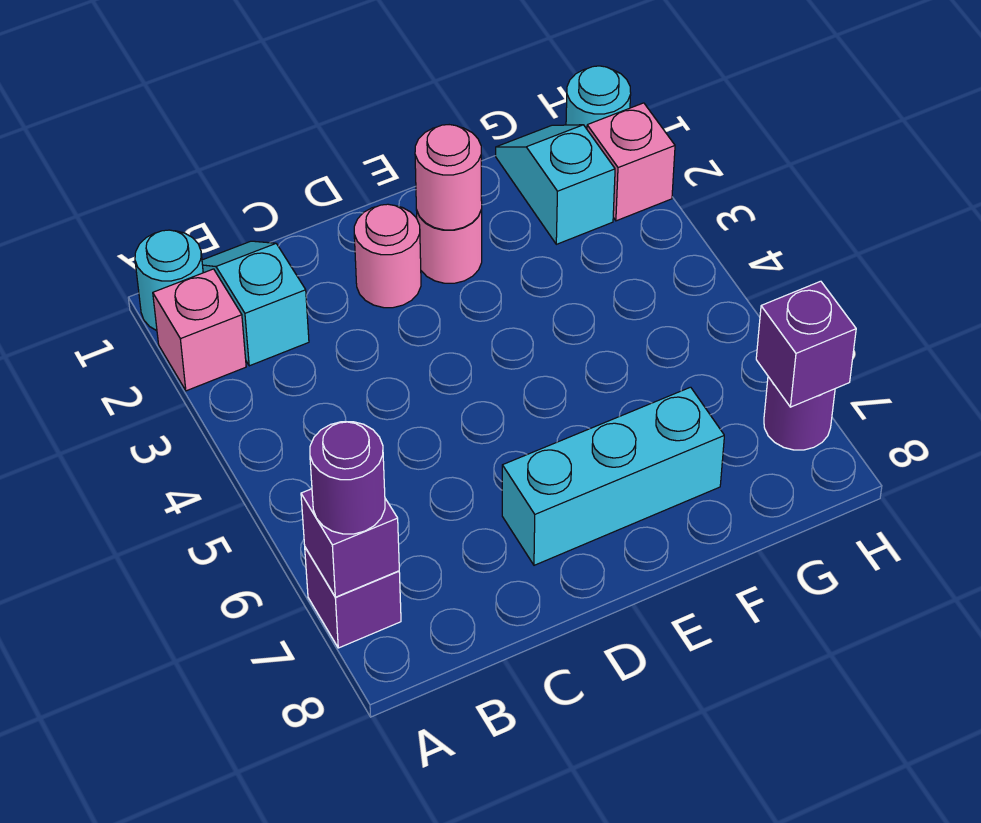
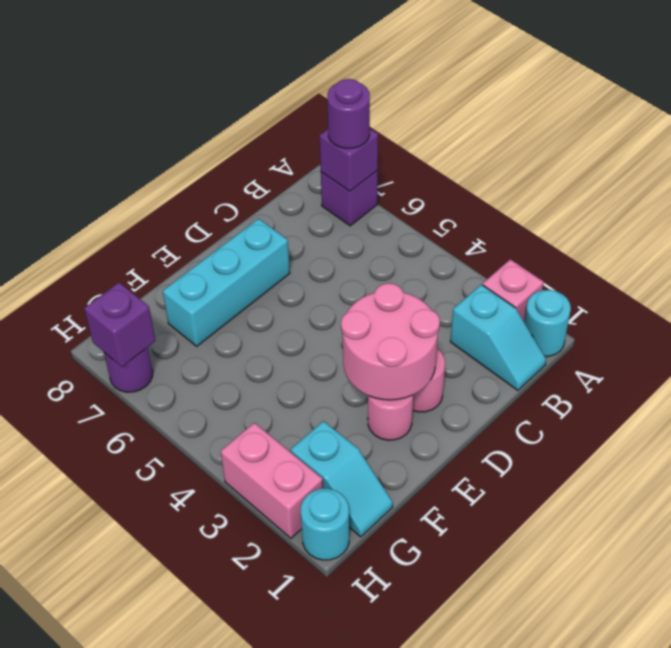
pink 1x1 round brick [415,125,482,230] -> pink 2x2 round brick [341,283,440,400]
pink 1x1 brick [587,103,675,221] -> pink 1x2 brick [221,423,323,538]

